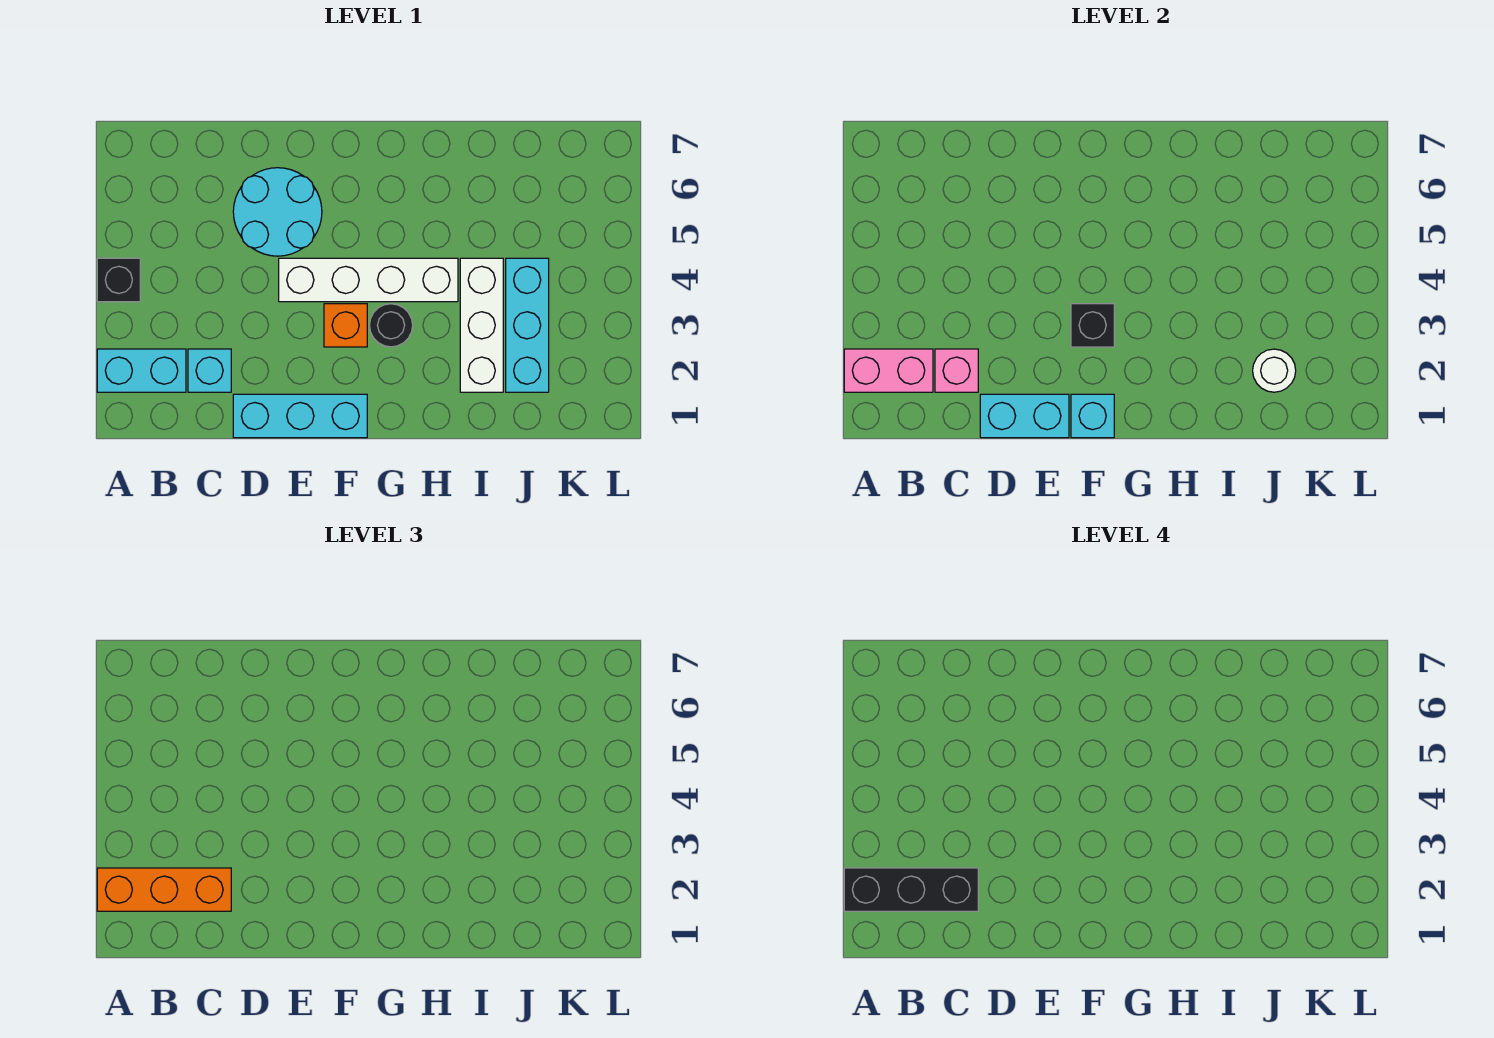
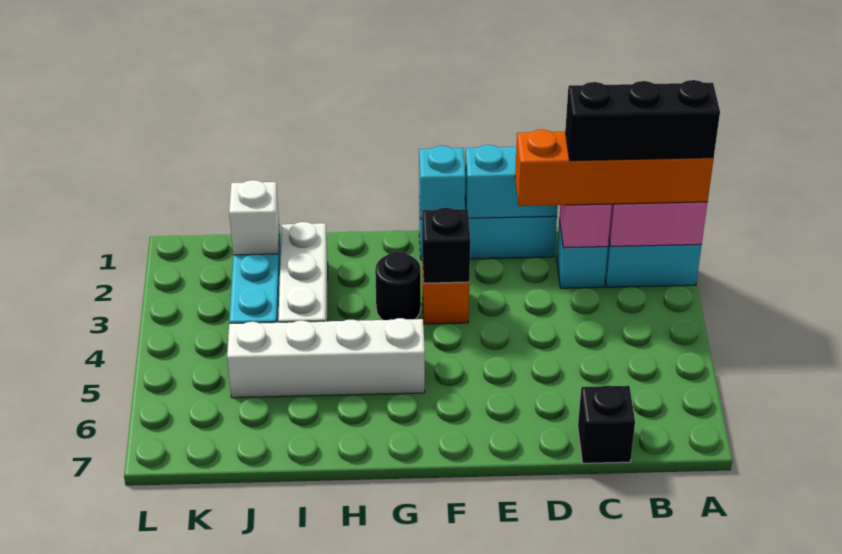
orange 1x3 brick [97,868,231,911] -> orange 1x4 brick [515,130,714,206]
black 1x1 brick [97,258,140,302] -> black 1x1 brick moved to [578,386,635,463]
cyan 2x2 round brick [233,168,322,256] -> none
white 1x4 brick [279,258,458,302] -> white 1x4 brick moved to [227,318,425,398]
white 1x1 round brick [1253,349,1296,392] -> white 1x1 brick [229,180,279,255]

